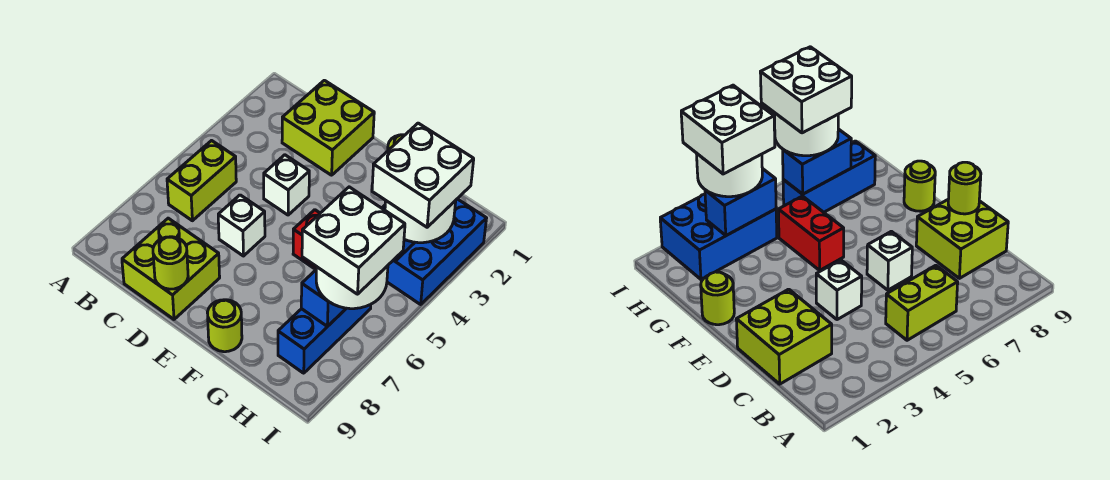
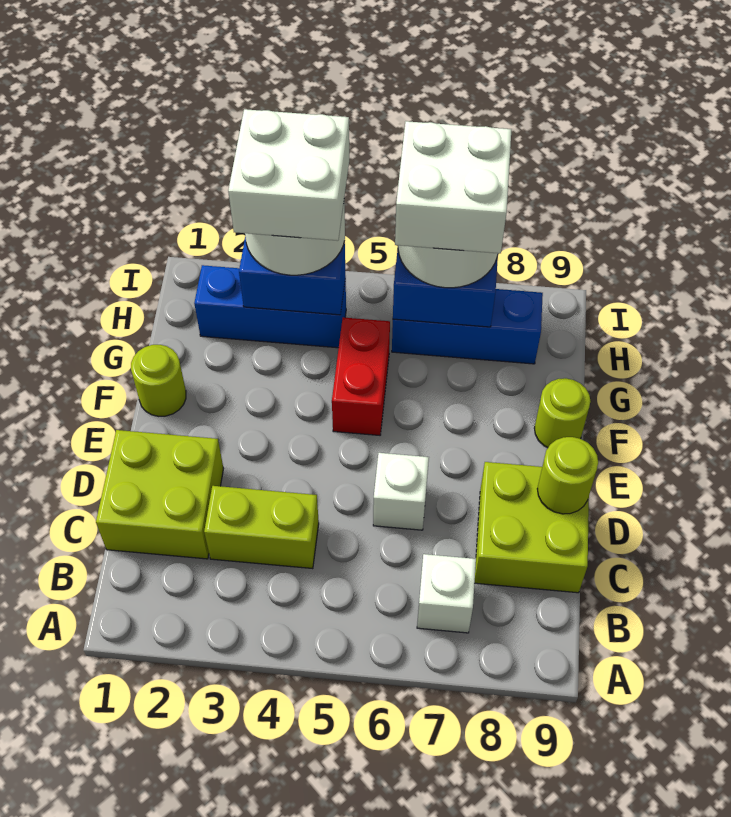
lime 1x2 brick [167,141,236,221] -> lime 1x2 brick moved to [204,486,319,569]
white 1x1 brick [264,155,309,215] -> white 1x1 brick moved to [417,554,476,633]
blue 2x3 brick [387,199,487,304] -> blue 1x3 brick [194,265,346,348]

